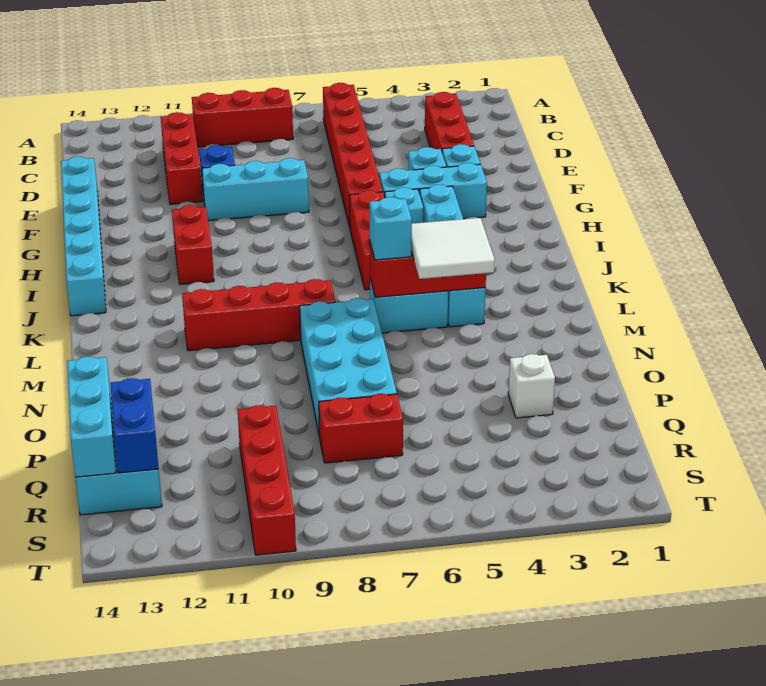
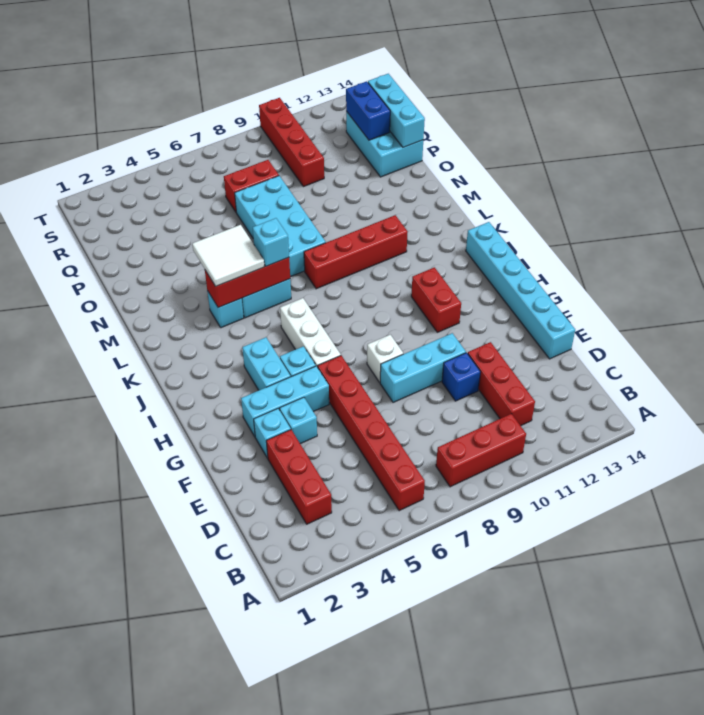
red 1x3 brick [350,190,385,290] -> white 1x3 brick [280,298,341,367]
white 1x1 brick [508,354,555,418] -> white 1x1 brick moved to [367,335,403,382]

